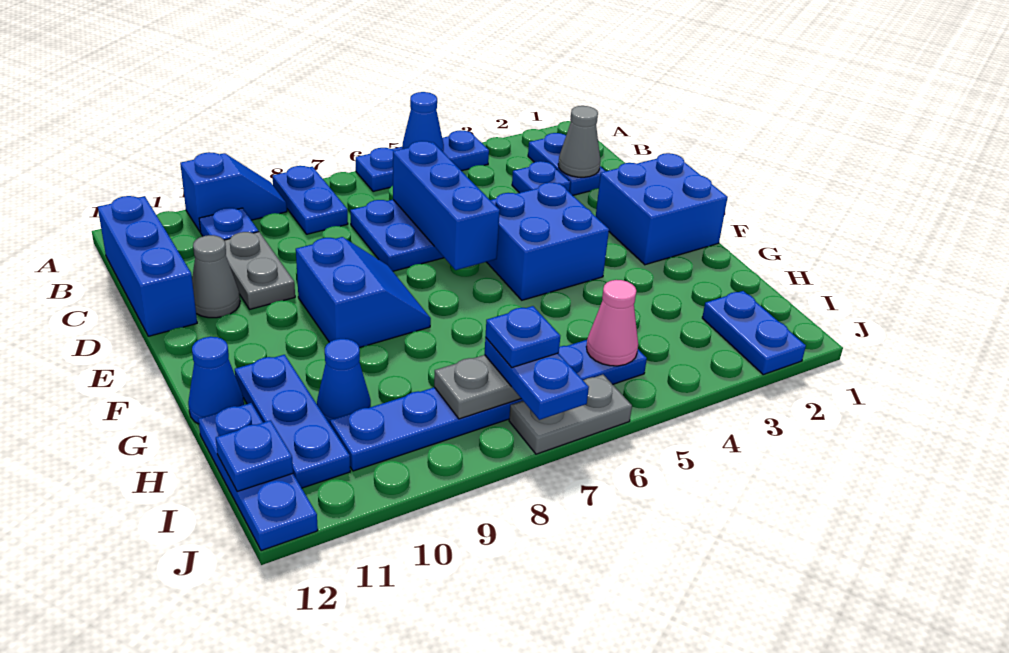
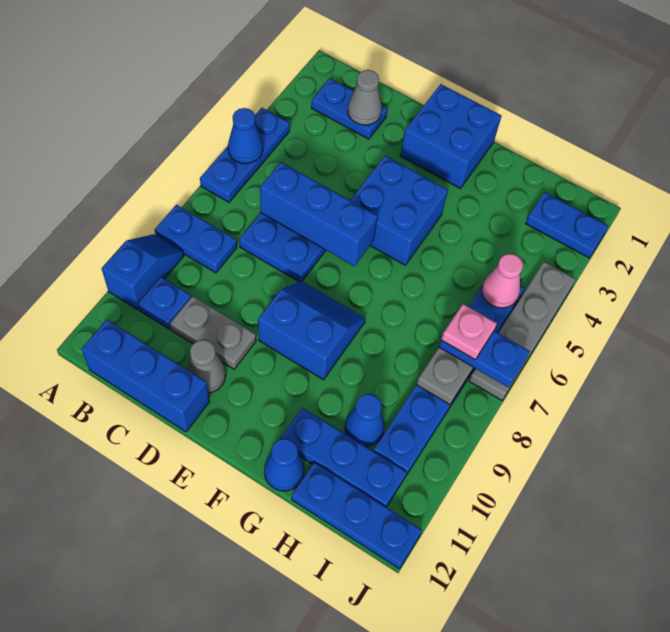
blue 1x1 plate [512,161,570,193] -> none
blue 1x1 plate [485,306,560,368] -> pink 1x1 plate [441,304,497,359]
blue 1x1 plate [216,420,293,491] -> none
grey 1x2 plate [509,375,632,454] -> grey 1x4 plate [469,262,576,400]

